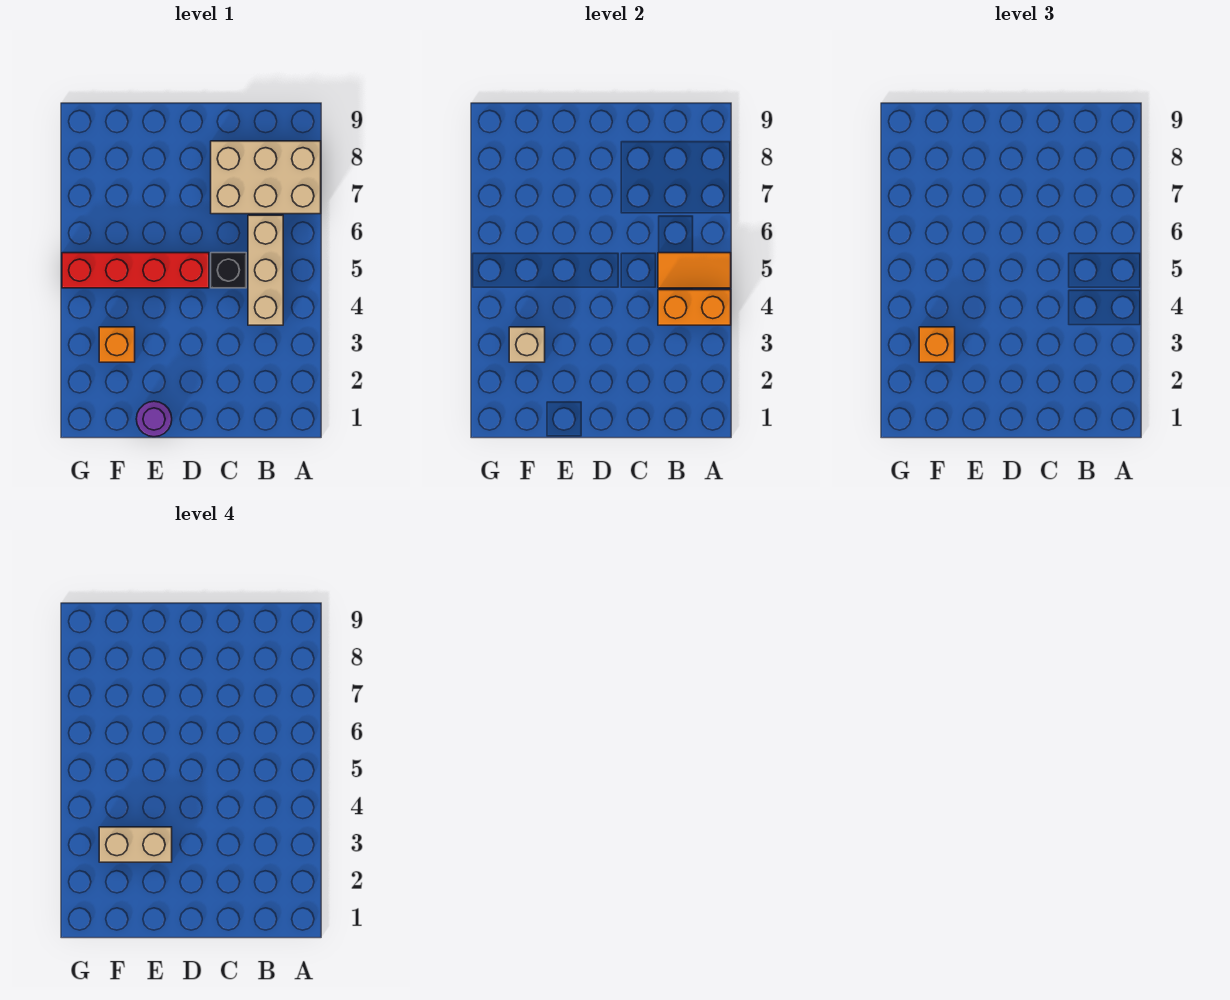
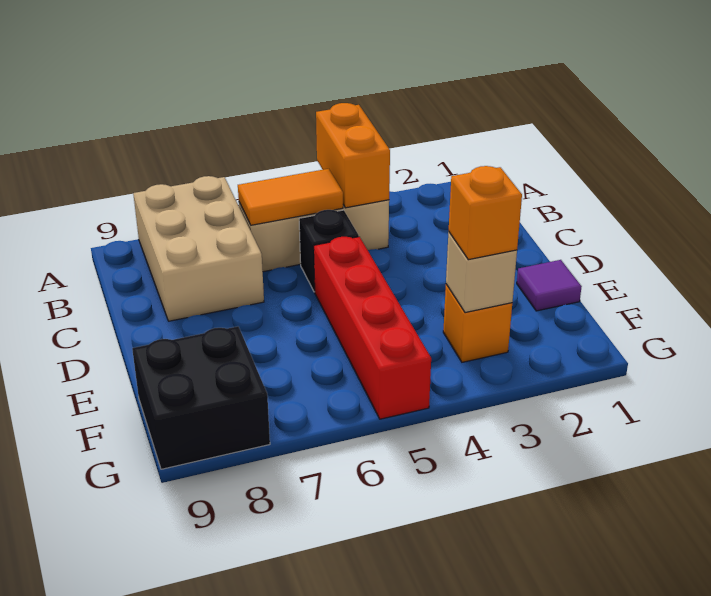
orange 1x2 tile [658,253,731,288] -> orange 1x2 tile turned to [238,169,343,225]
purple 1x1 round brick [136,401,172,437] -> purple 1x1 tile [517,260,582,311]
tan 1x2 brick [99,827,172,862] -> none
none -> black 2x2 brick [132,326,270,469]

